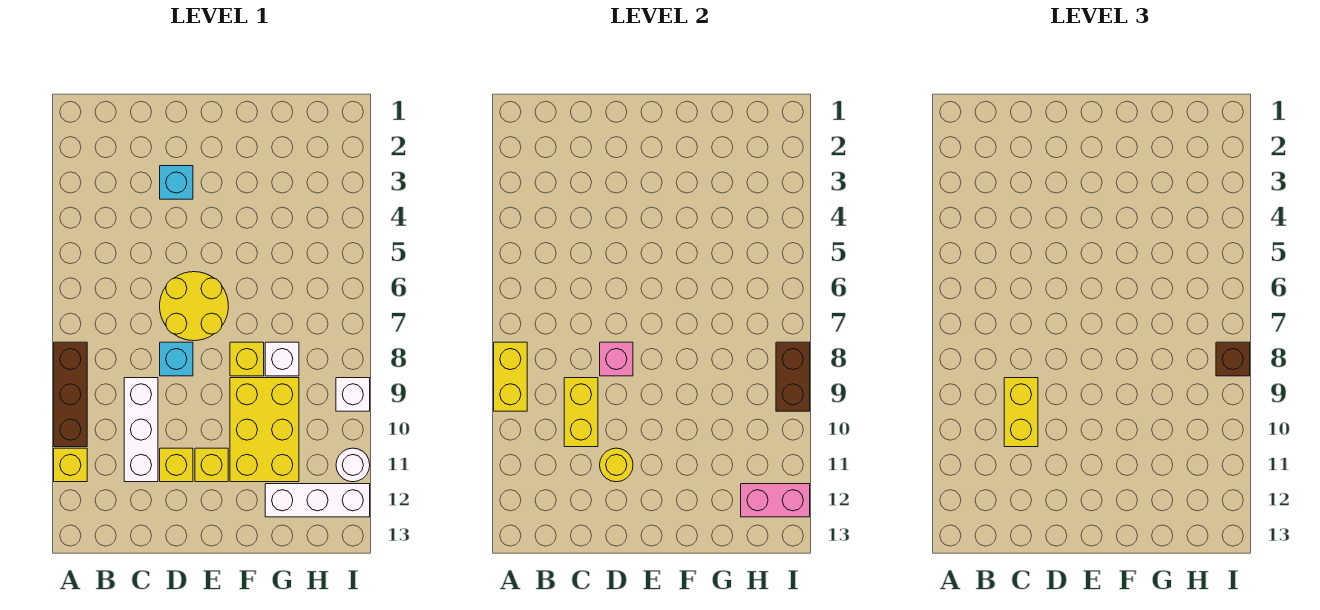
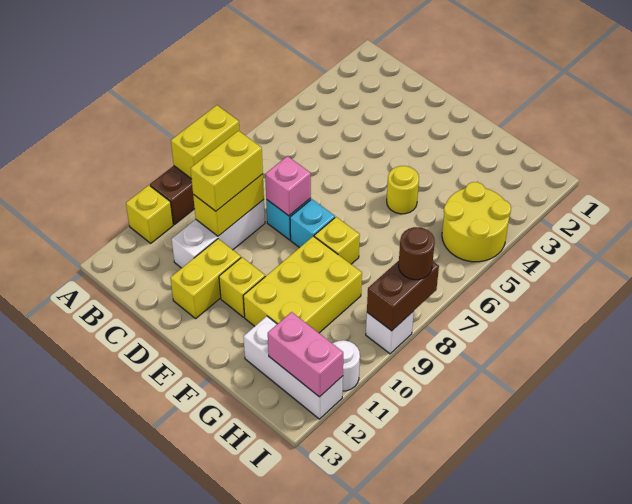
cyan 1x1 brick [160,166,193,199] -> cyan 1x1 brick moved to [290,199,335,248]
yellow 2x2 round brick [160,272,228,341] -> yellow 2x2 round brick moved to [442,182,511,262]
yellow 1x1 brick [160,448,193,482] -> yellow 1x2 brick [170,239,241,318]
yellow 1x1 round brick [600,448,633,482] -> yellow 1x1 round brick moved to [387,166,419,214]
white 1x1 brick [265,342,299,376] -> none
brown 1x1 brick [1216,342,1250,376] -> brown 1x1 round brick [399,227,435,280]

